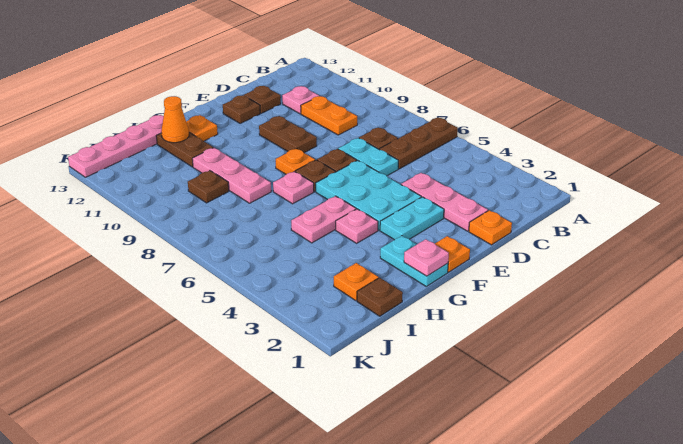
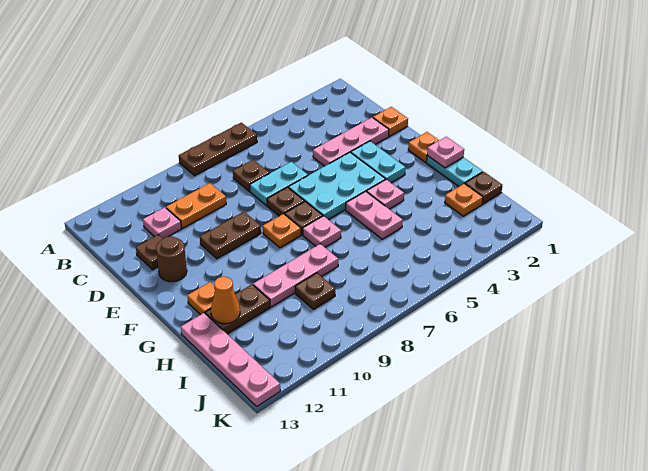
brown 1x3 plate [380,118,458,169] -> brown 1x3 plate turned to [179,123,257,176]
brown 1x1 plate [223,95,260,123] -> brown 1x1 round brick [156,236,187,282]
cyan 1x2 plate [380,236,448,286] -> cyan 1x2 plate turned to [427,156,483,186]

